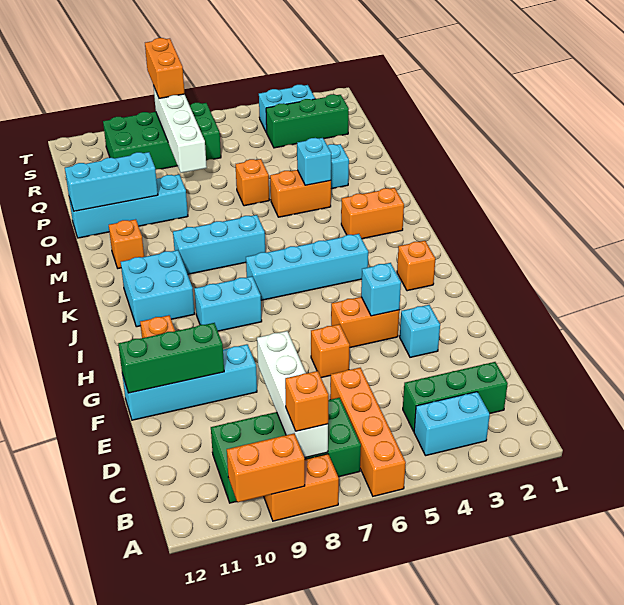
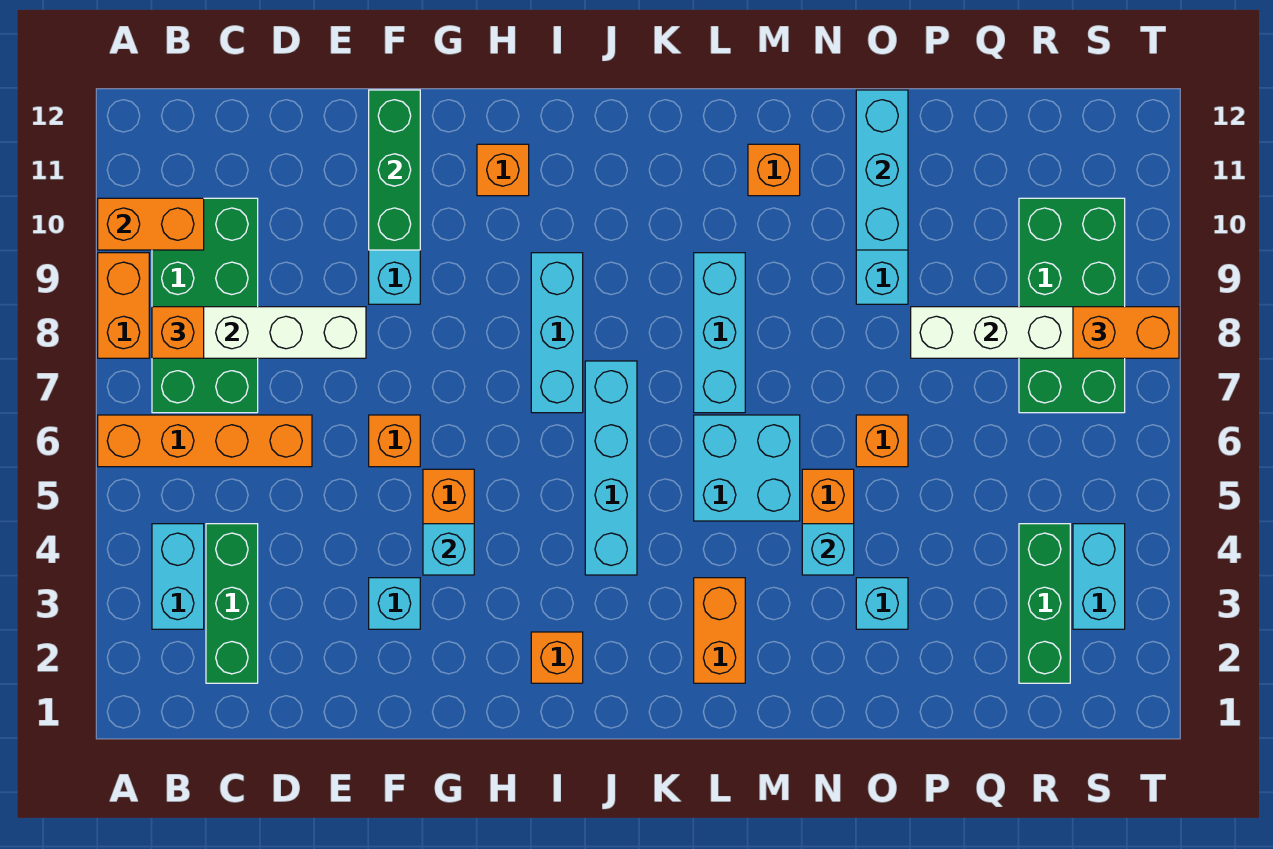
orange 1x2 brick [227,434,305,502] -> orange 1x2 brick turned to [98,198,204,250]
cyan 1x2 brick [194,276,262,331] -> cyan 1x3 brick [531,253,583,413]
cyan 2x2 brick [121,250,195,327] -> cyan 2x2 brick moved to [694,415,800,521]

